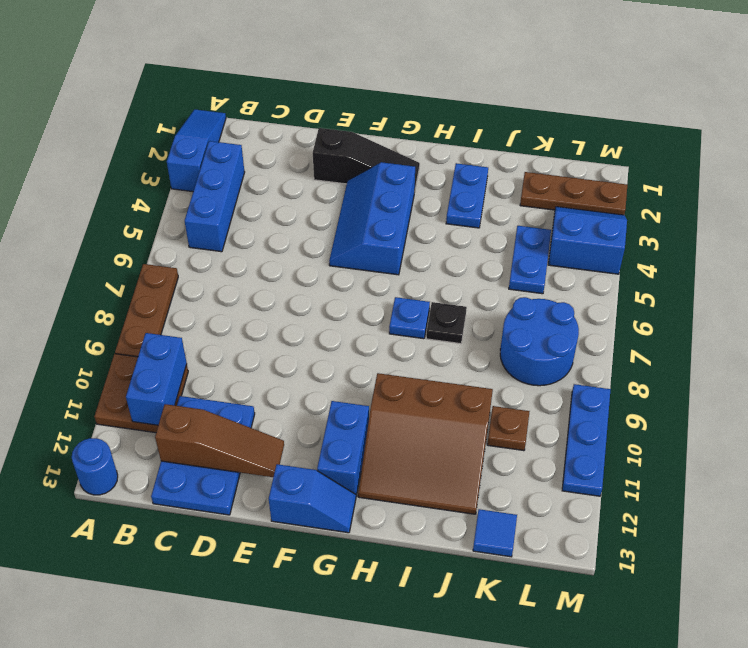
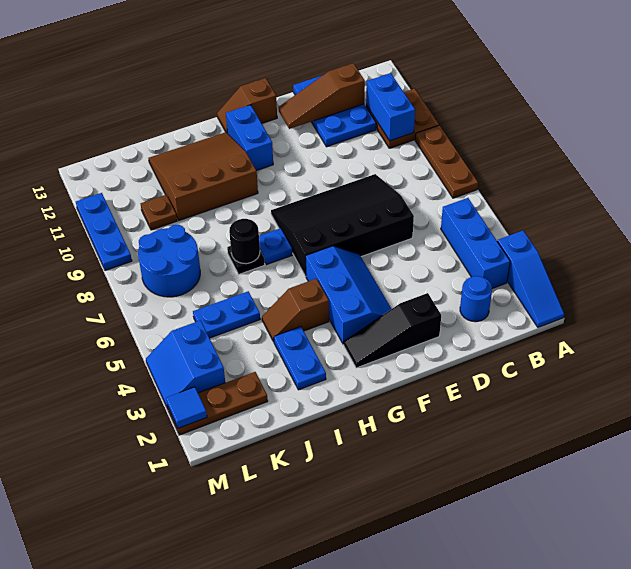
blue 1x1 round brick [72,438,118,495] -> blue 1x1 round brick moved to [460,276,492,322]
none -> black 3x4 slope [271,174,414,276]
blue 1x2 slope [269,464,356,533] -> brown 1x2 slope [217,78,277,132]
none -> brown 1x2 slope [262,279,329,342]
none -> black 1x1 round brick [229,219,260,264]
blue 1x2 plate [509,226,551,294] -> blue 1x2 plate turned to [193,291,260,338]
blue 1x1 tile [473,509,517,557] -> blue 1x1 tile moved to [166,387,207,428]
blue 2x2 slope [548,207,627,274] -> blue 2x2 slope turned to [146,320,225,409]

